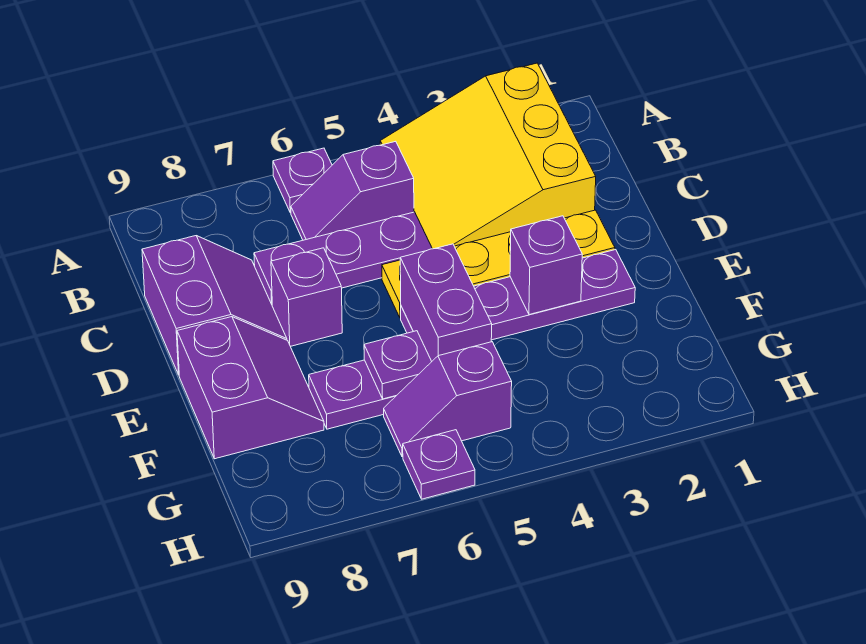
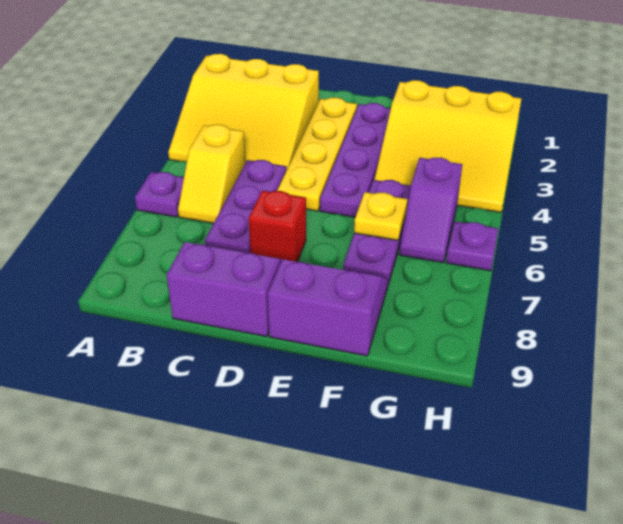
purple 1x2 slope [291,141,414,240] -> yellow 1x2 slope [178,125,245,223]
purple 1x1 brick [271,248,342,346] -> red 1x1 brick [249,191,306,262]
purple 1x1 brick [510,216,582,315] -> none
purple 1x2 brick [400,244,492,361] -> none
none -> yellow 3x3 slope [374,80,521,212]
purple 1x1 plate [364,331,432,399] -> yellow 1x1 plate [354,192,408,240]

